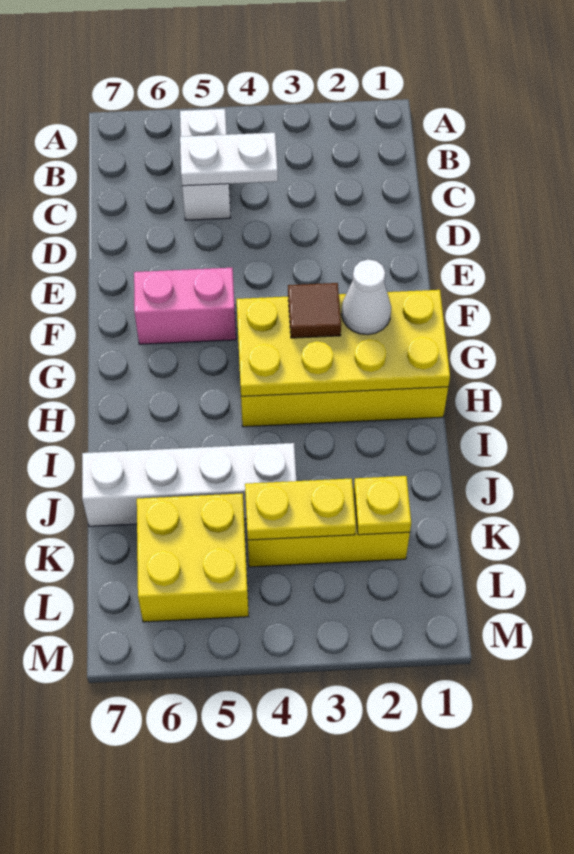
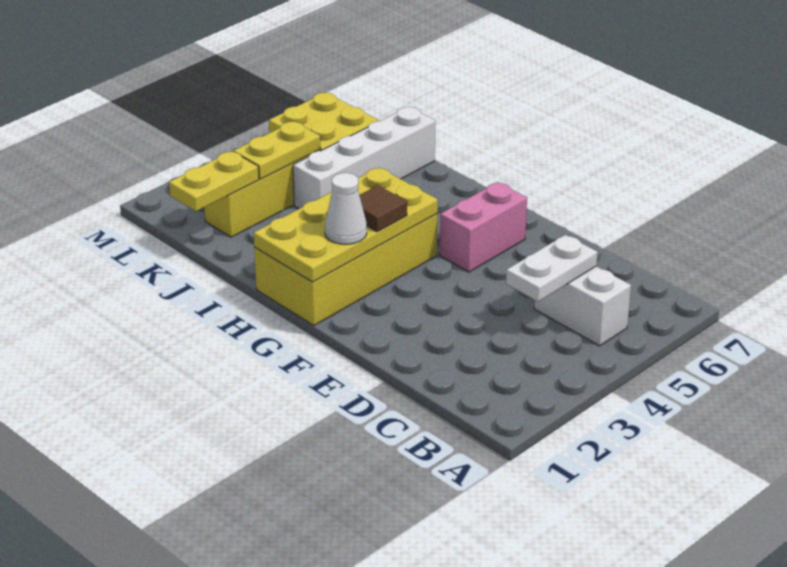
yellow 1x1 plate [354,476,411,535] -> yellow 1x2 plate [169,151,259,211]

